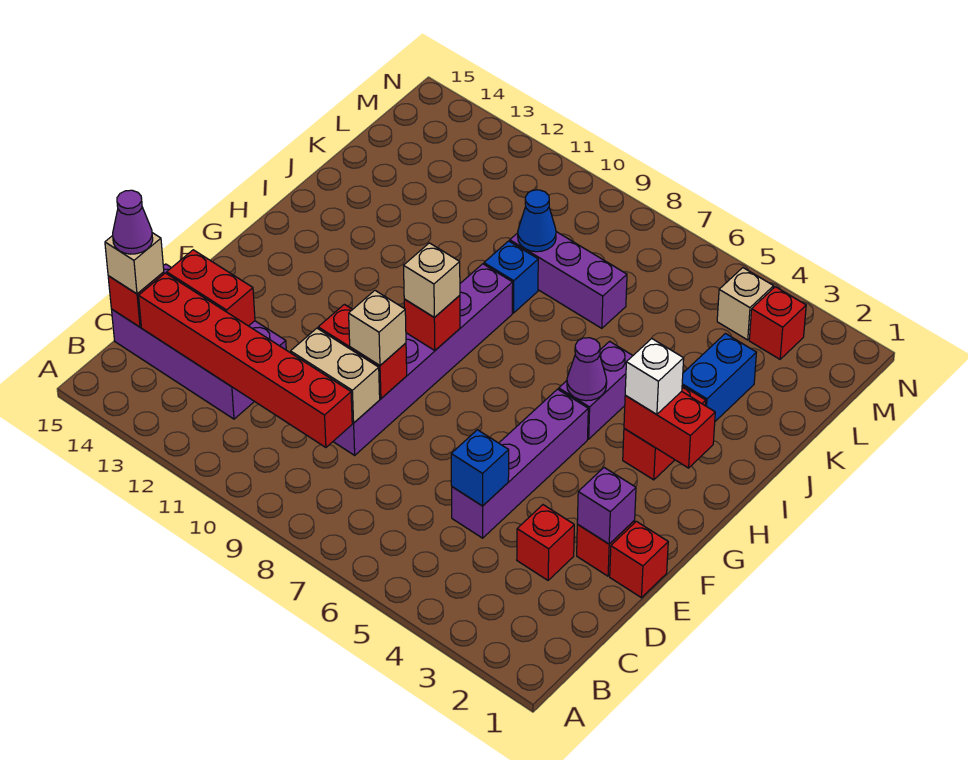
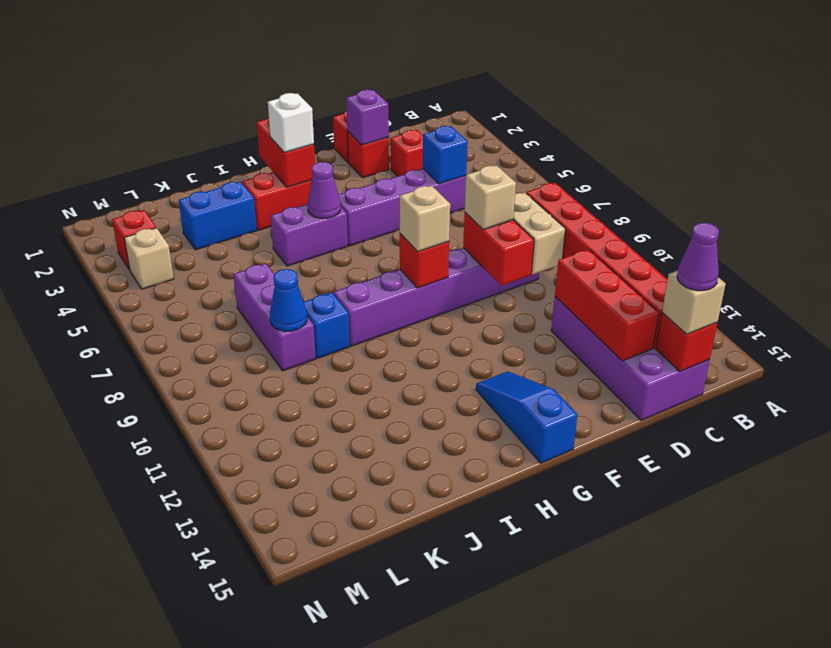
red 1x2 brick [167,250,255,326] -> red 1x3 brick [555,249,659,361]
none -> blue 1x3 slope [476,371,578,463]

